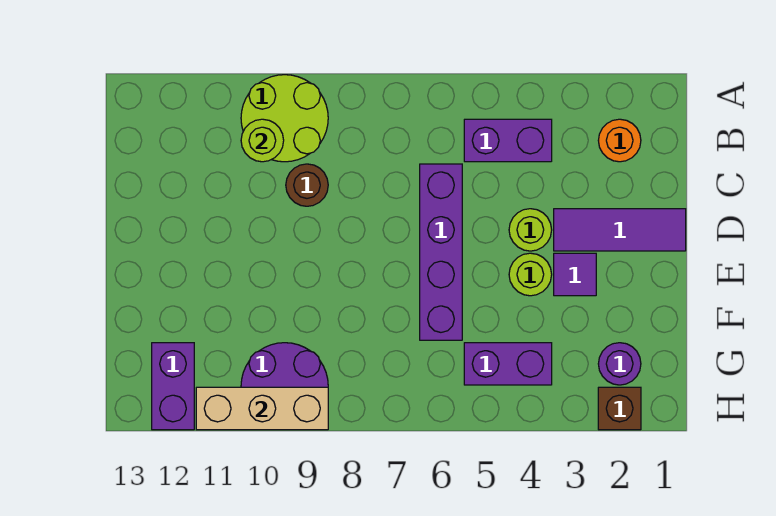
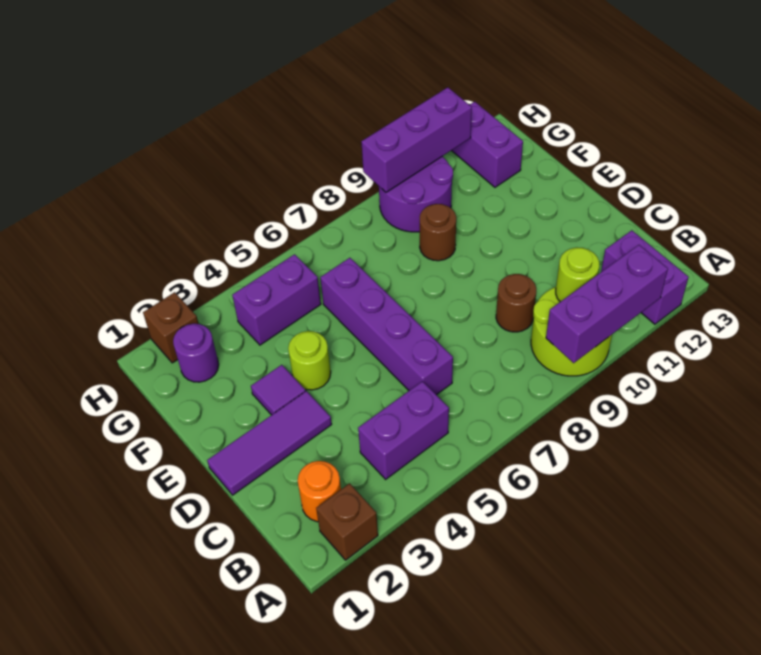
none -> brown 1x1 brick [316,483,378,560]
none -> purple 1x3 brick [546,245,668,363]
none -> purple 1x2 brick [601,230,689,324]
lime 1x1 round brick [509,209,552,251] -> none
none -> brown 1x1 round brick [420,204,456,261]
tan 1x3 brick [196,387,328,430] -> purple 1x3 brick [361,87,472,192]

